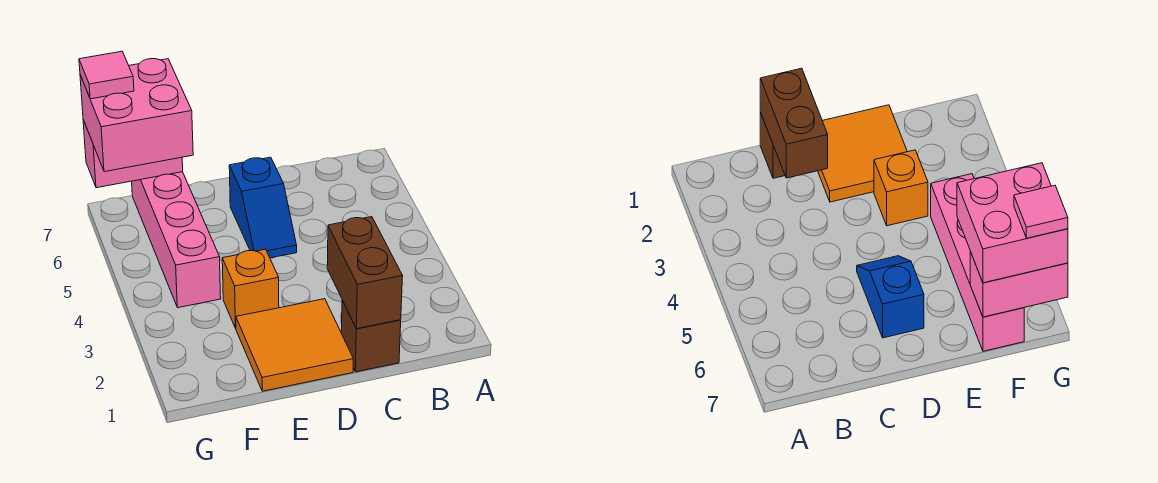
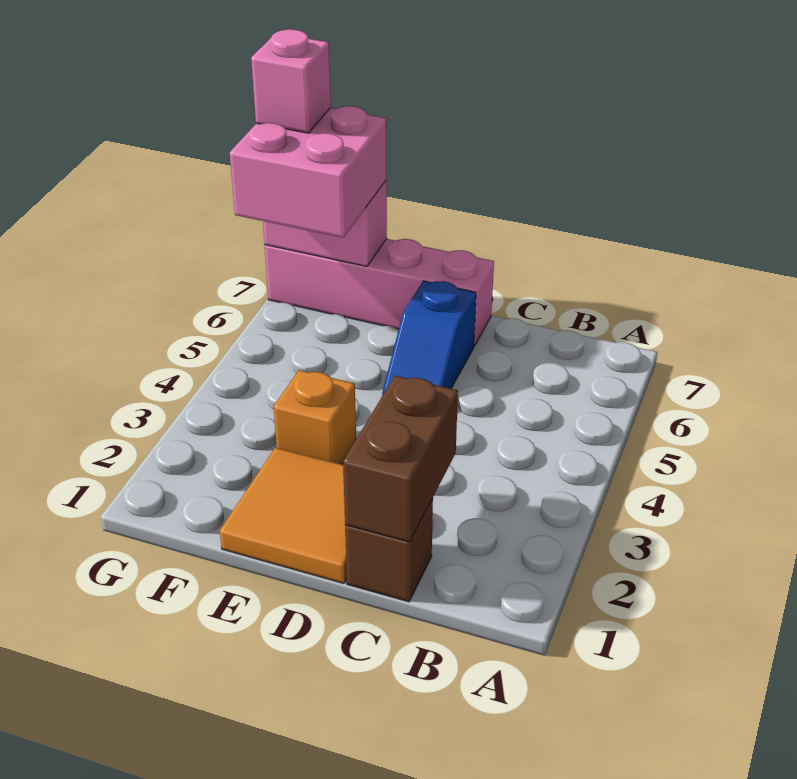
pink 1x4 brick [132,172,221,308] -> pink 1x4 brick turned to [265,239,494,346]
pink 1x1 tile [79,51,134,99] -> pink 1x1 brick [251,29,331,133]

